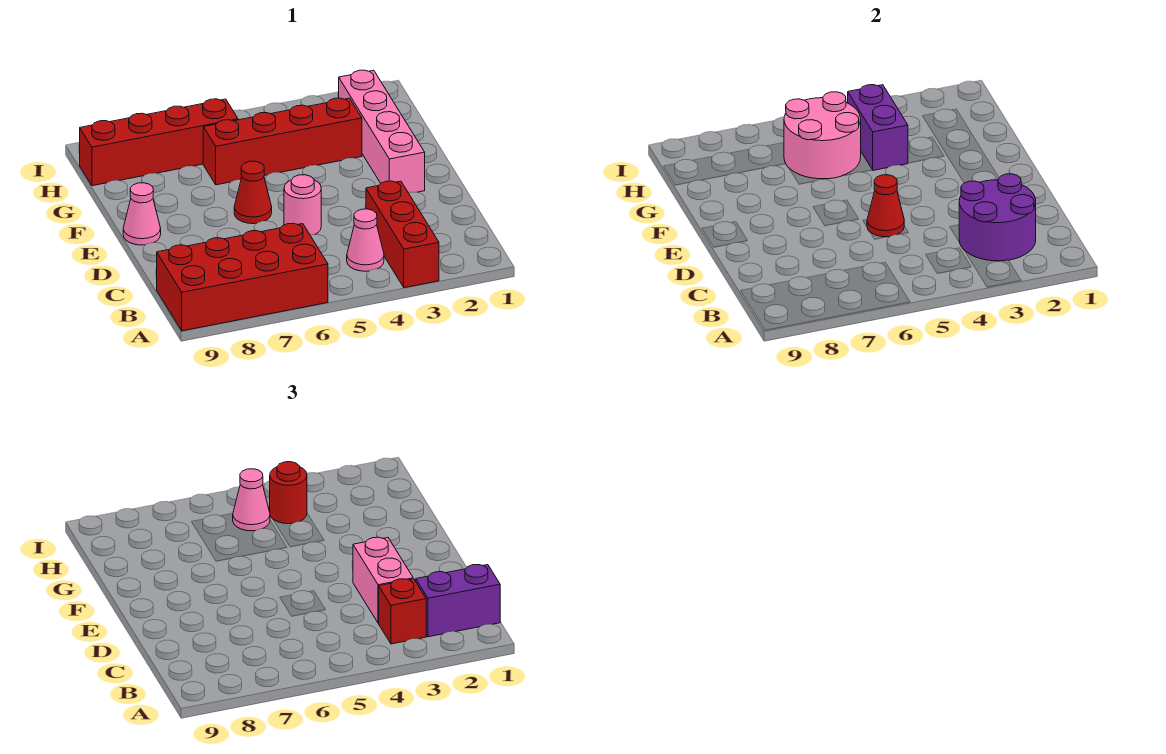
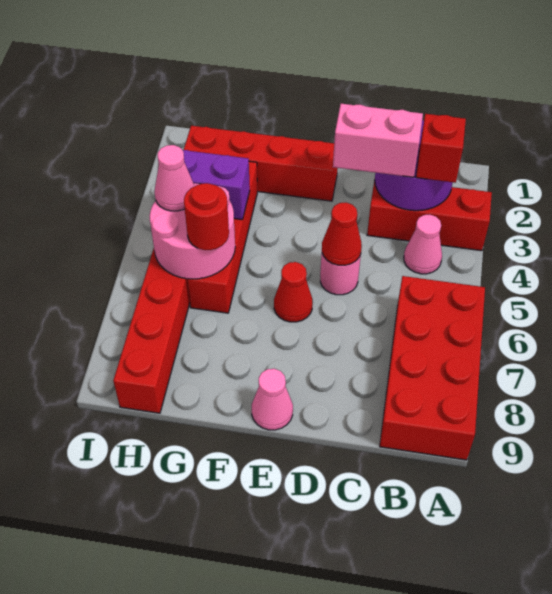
purple 1x2 brick [416,565,500,637] -> none
pink 1x4 brick [339,70,425,193] -> red 1x4 brick [184,126,338,201]
red 1x1 round brick [270,462,307,524] -> red 1x1 round brick moved to [184,183,229,250]

